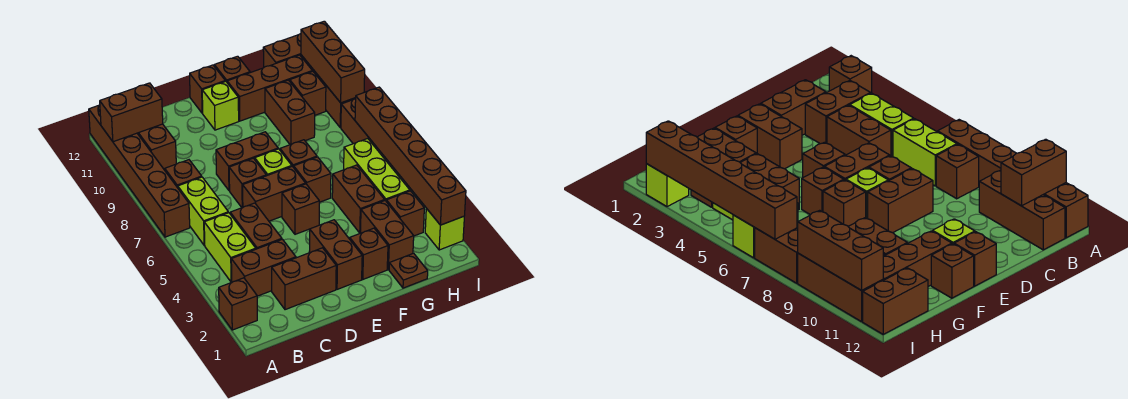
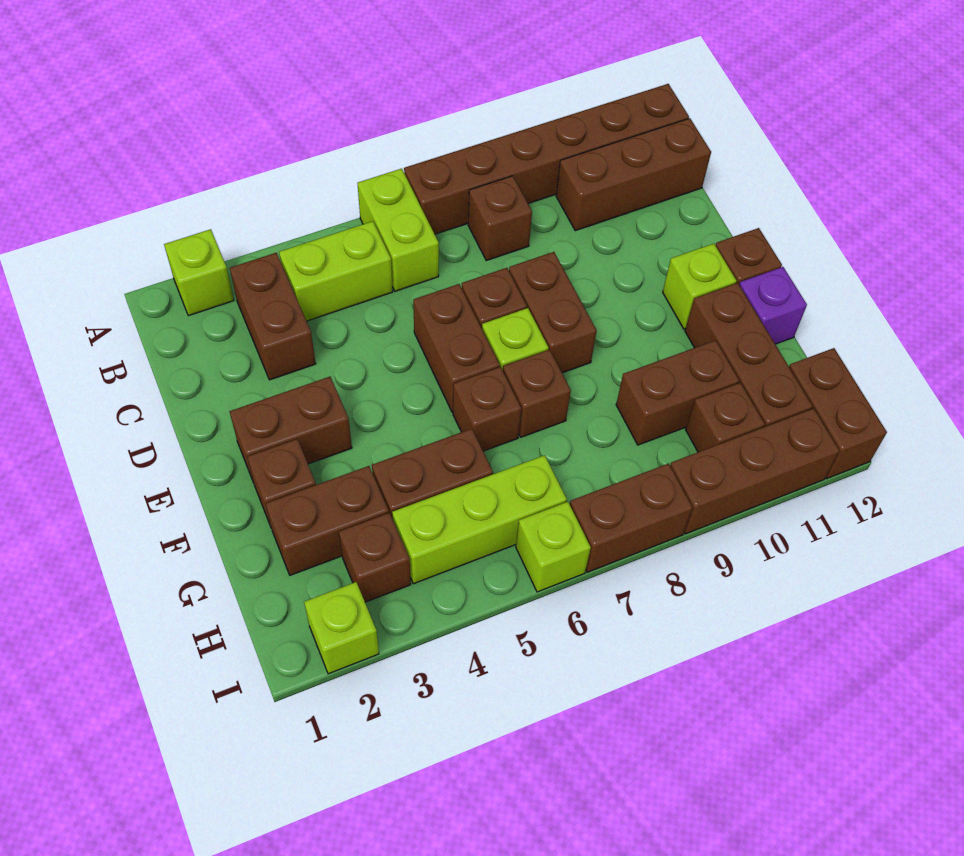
brown 1x1 brick [219,278,257,330] -> lime 1x1 brick [164,229,234,316]
brown 1x2 brick [100,83,163,142] -> none
lime 1x2 brick [177,177,228,245] -> lime 1x2 brick turned to [357,169,439,291]
brown 1x2 brick [272,248,336,310] -> none
brown 1x2 brick [230,203,282,249] -> none
brown 1x1 brick [282,184,319,234] -> none
brown 1x1 brick [214,56,250,82] -> purple 1x1 brick [739,267,807,344]
brown 1x1 plate [389,253,428,288] -> none
brown 1x6 brick [355,87,466,225] -> none
brown 1x3 brick [301,21,365,103] -> none

